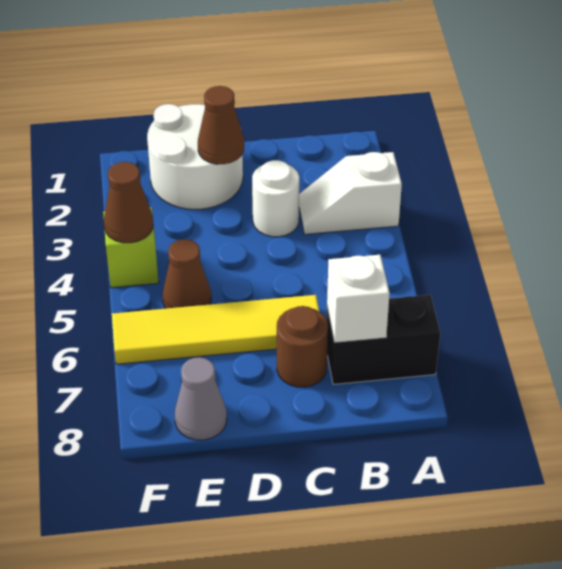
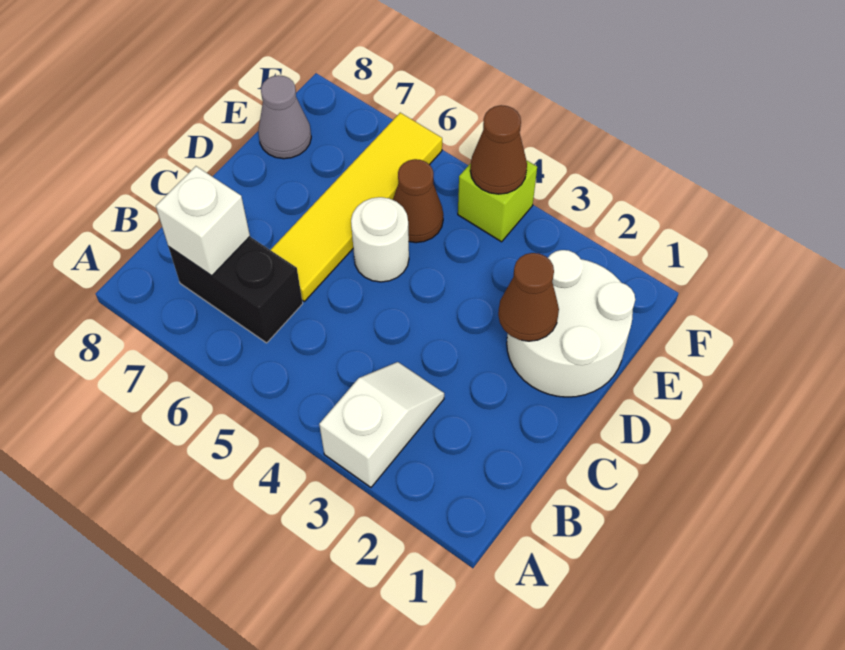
black 1x2 brick [327,295,440,384] -> black 1x2 brick turned to [169,237,303,343]
white 1x1 round brick [252,160,299,237] -> white 1x1 round brick moved to [351,197,409,282]
brown 1x1 round brick [277,306,328,387] -> none

